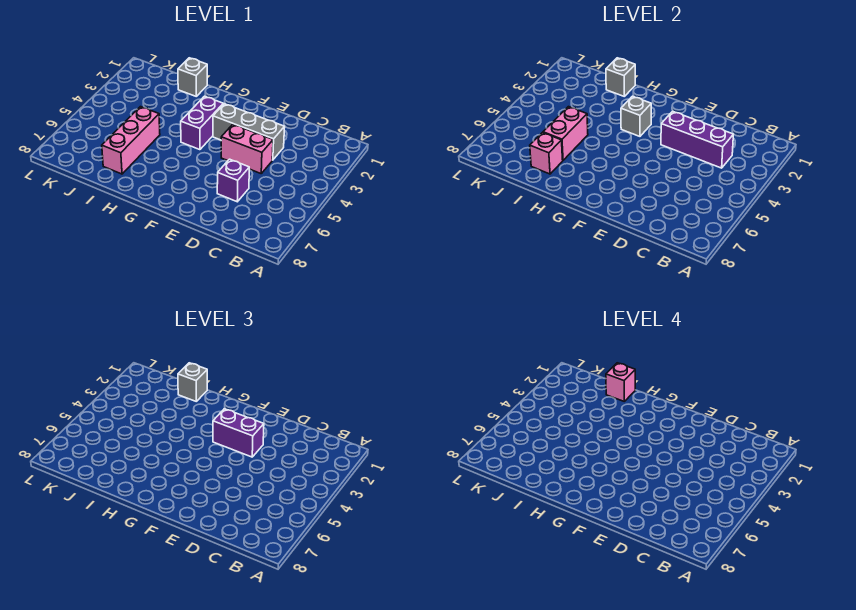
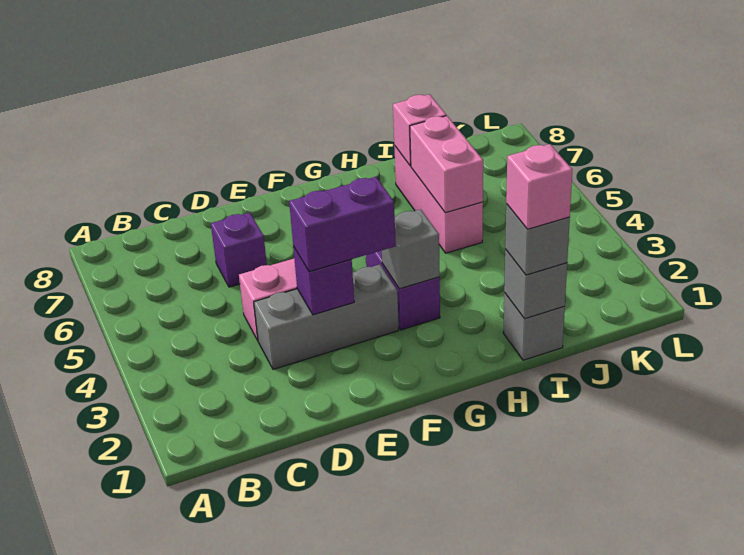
purple 1x3 brick [661,111,733,168] -> purple 1x1 brick [293,247,354,315]

